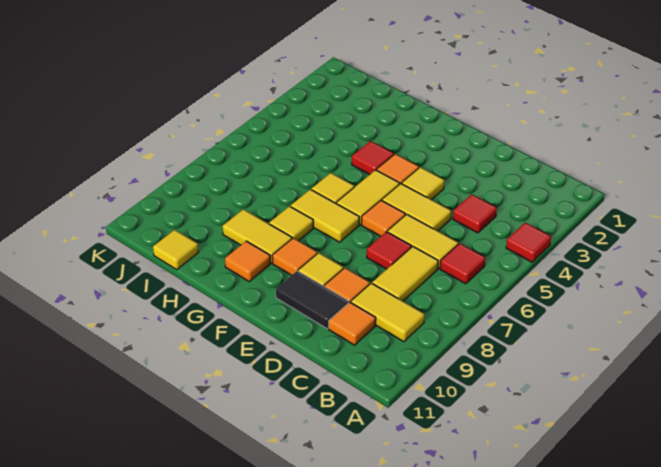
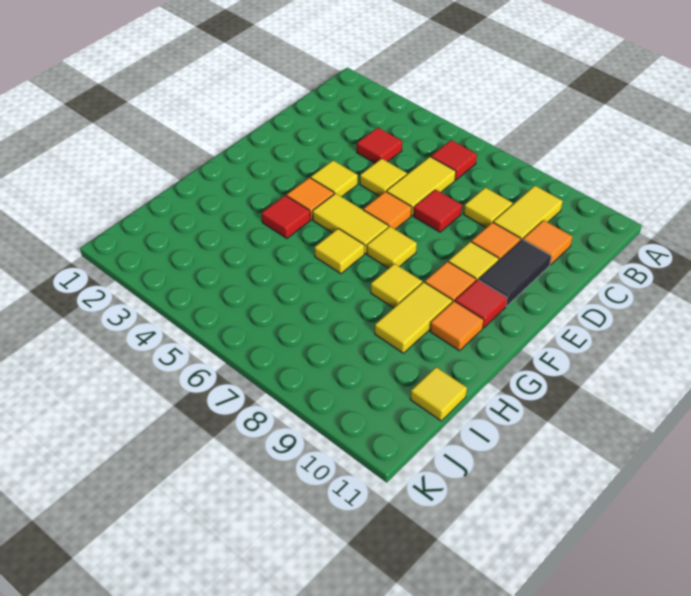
red 1x1 tile [506,223,551,262] -> red 1x1 tile moved to [455,280,507,328]
yellow 1x2 tile [372,247,438,301] -> yellow 1x1 tile [464,188,512,227]
yellow 1x2 tile [382,184,451,231] -> yellow 1x1 tile [360,158,407,196]
yellow 1x2 tile [290,189,359,242] -> yellow 1x1 tile [367,227,417,268]

